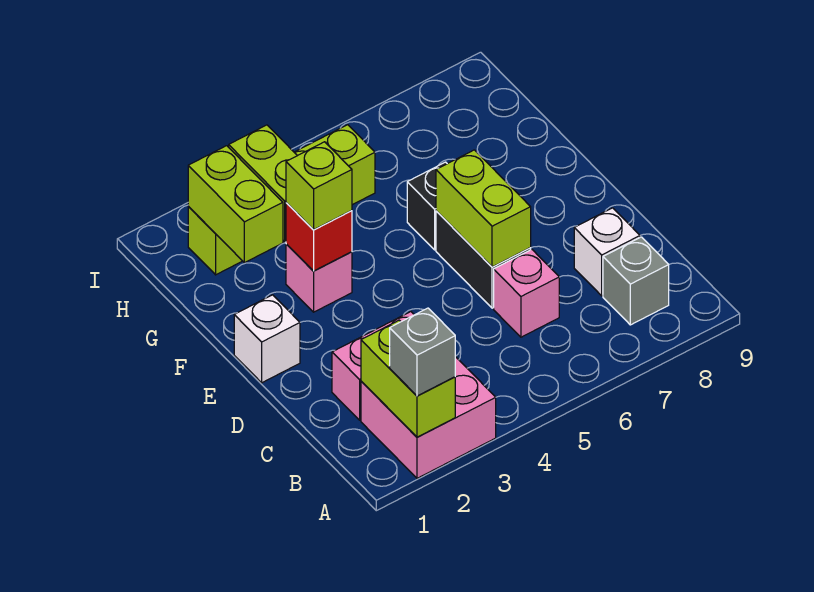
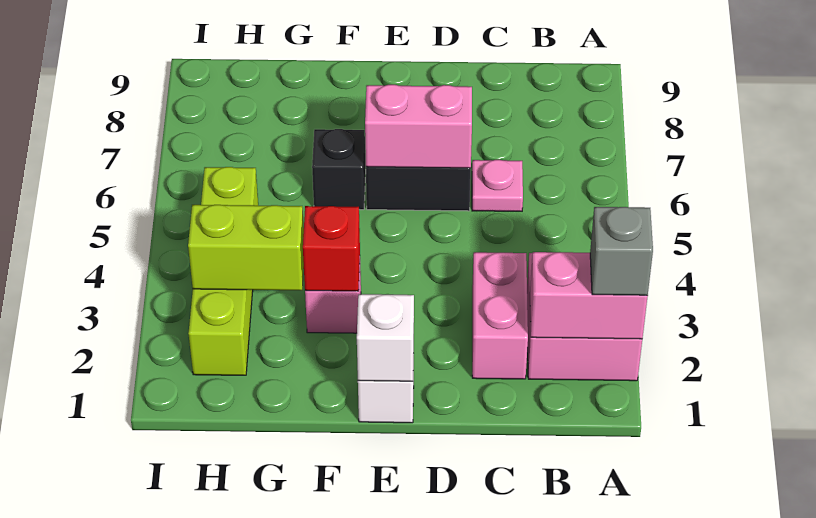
lime 1x2 brick [361,320,455,437] -> pink 1x2 brick [530,252,648,339]
grey 1x1 brick [603,237,669,325] -> none
pink 1x1 brick [494,249,559,337] -> pink 1x1 plate [472,160,523,211]
white 1x1 brick [574,208,640,296] -> white 1x1 brick moved to [357,294,414,381]
lime 1x2 brick [436,150,531,267] -> pink 1x2 brick [365,85,472,168]
lime 1x1 brick [286,142,352,230] -> none
lime 1x2 brick [188,146,283,263] -> none

